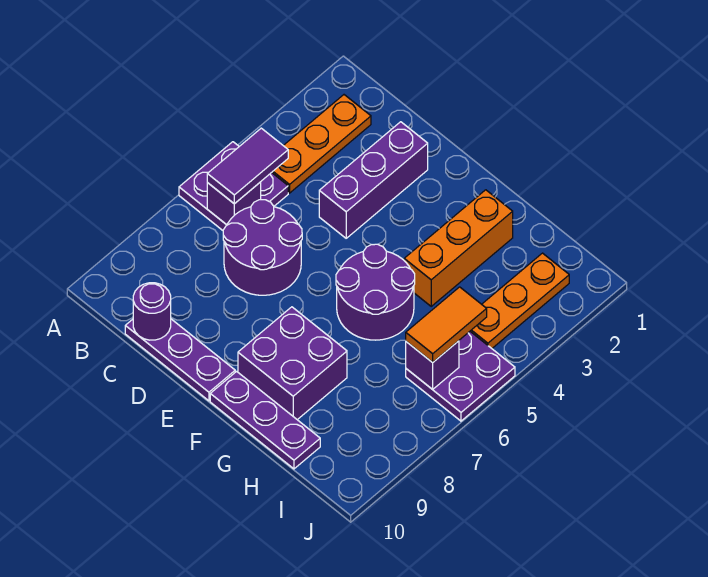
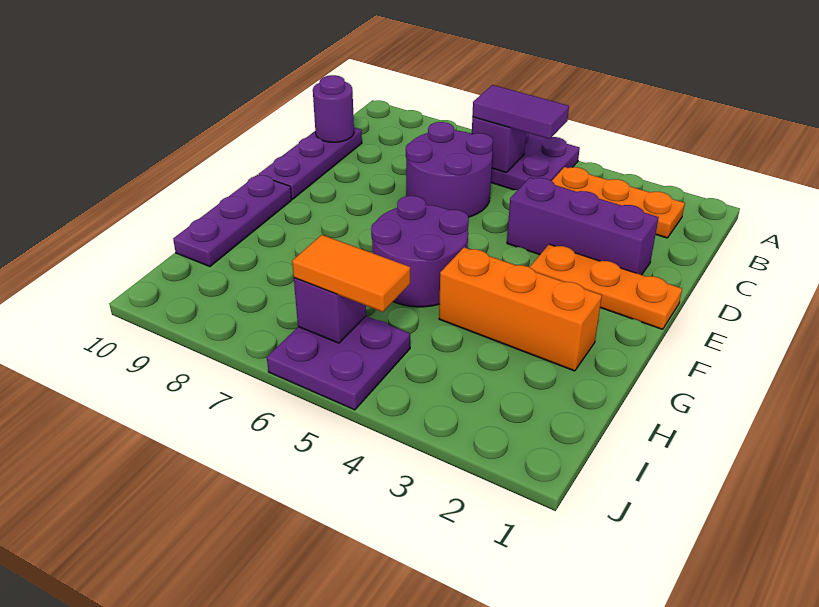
purple 2x2 brick [238,307,347,420] -> none
orange 1x3 plate [470,253,569,348] -> orange 1x3 plate moved to [530,244,682,329]

